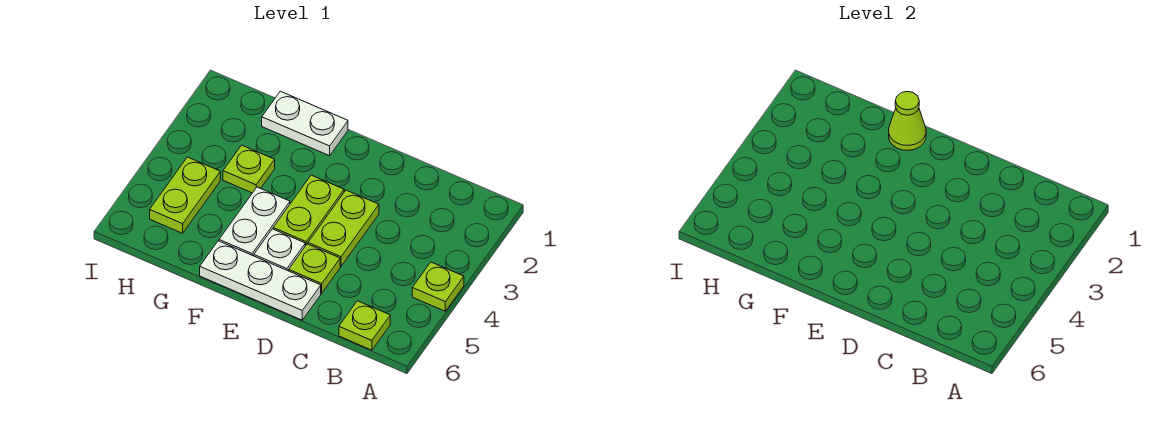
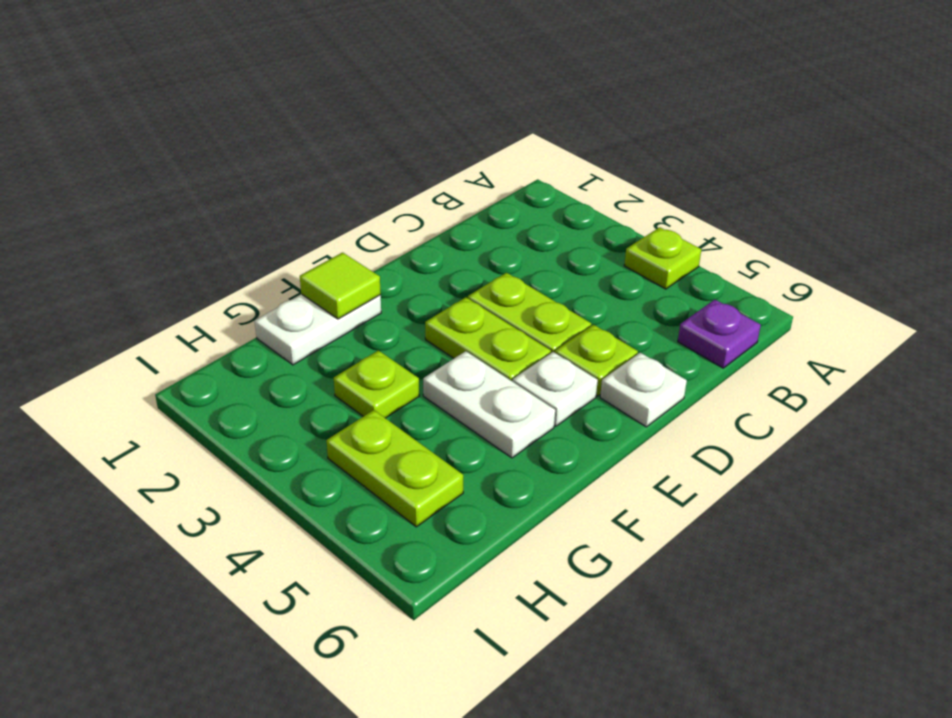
lime 1x1 plate [339,301,390,350] -> purple 1x1 plate [678,300,761,368]
white 1x3 plate [200,241,321,320] -> white 1x1 plate [600,353,687,427]
lime 1x1 cone [889,91,926,150] -> lime 1x1 tile [300,253,381,319]

